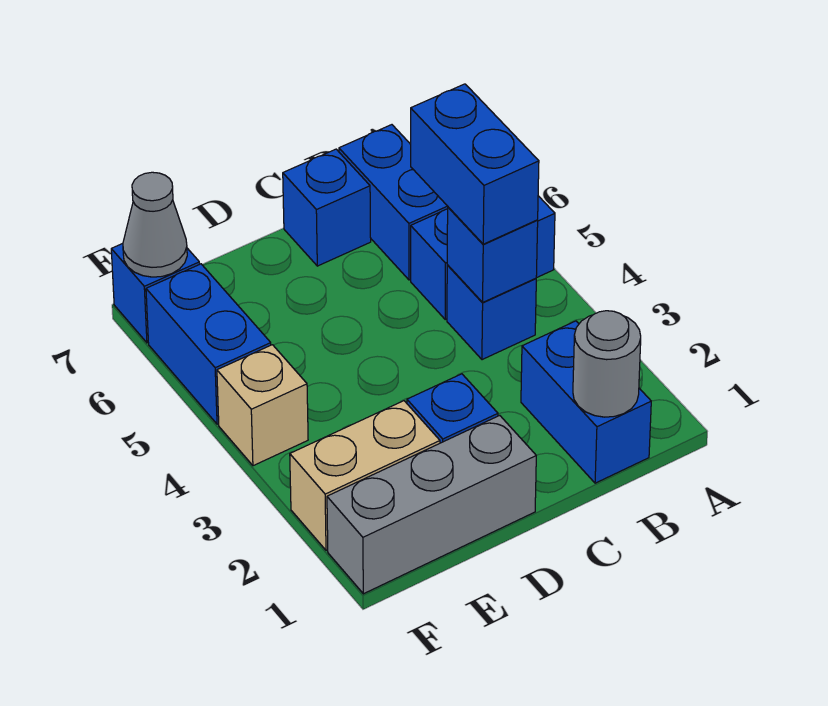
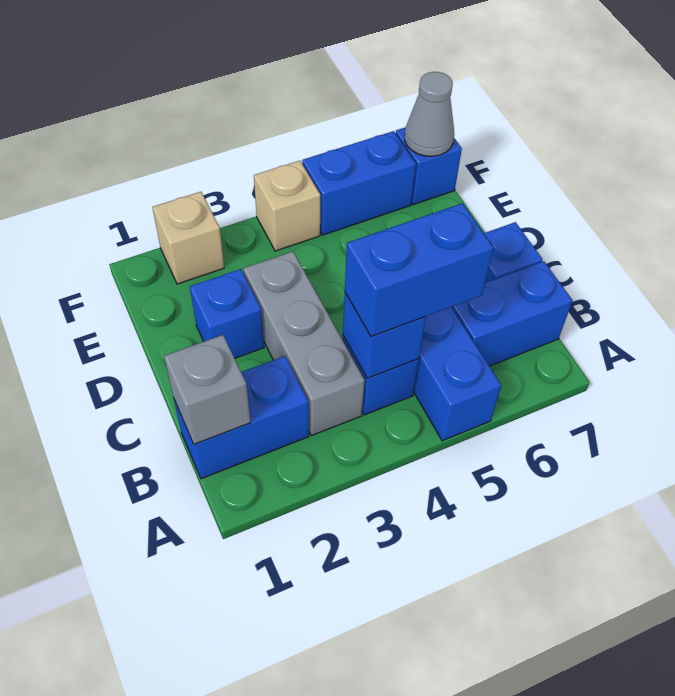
grey 1x1 round brick [573,311,641,417] -> grey 1x1 brick [164,335,250,444]
grey 1x3 brick [327,416,536,594] -> grey 1x3 brick moved to [243,251,365,436]
tan 1x2 brick [290,401,440,550] -> tan 1x1 brick [152,192,224,284]

